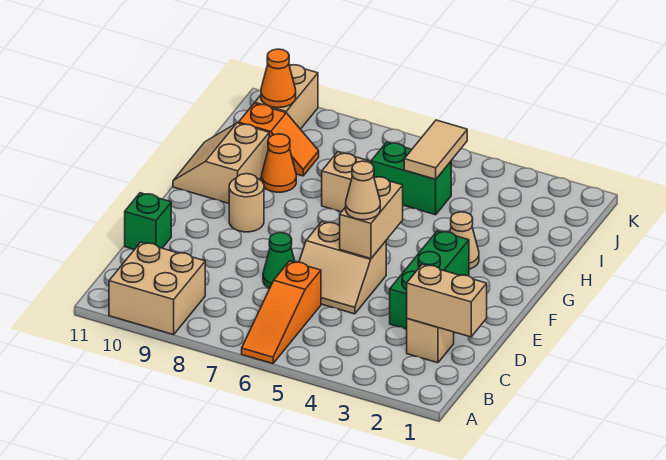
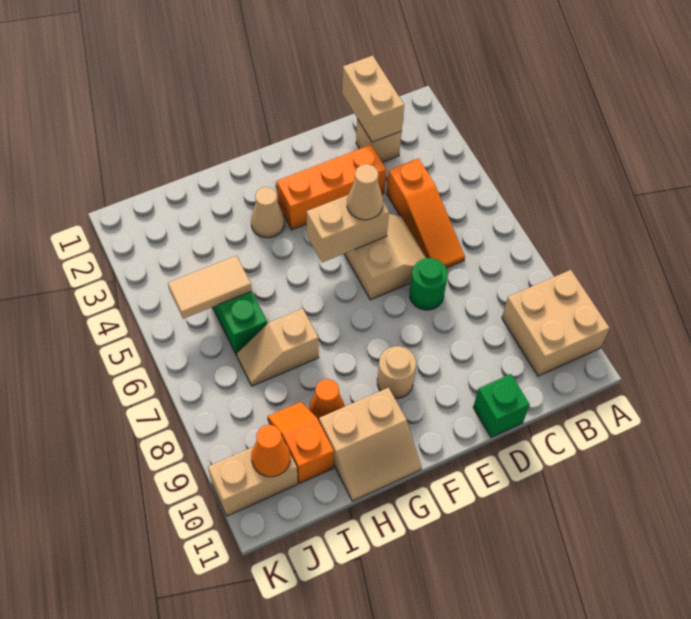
orange 1x3 slope [242,261,321,364] -> orange 1x3 slope turned to [387,158,465,268]
green 1x3 brick [390,231,469,329] -> orange 1x3 brick [277,145,386,230]
green 1x1 cone [263,233,295,289] -> green 1x1 round brick [410,258,448,310]

